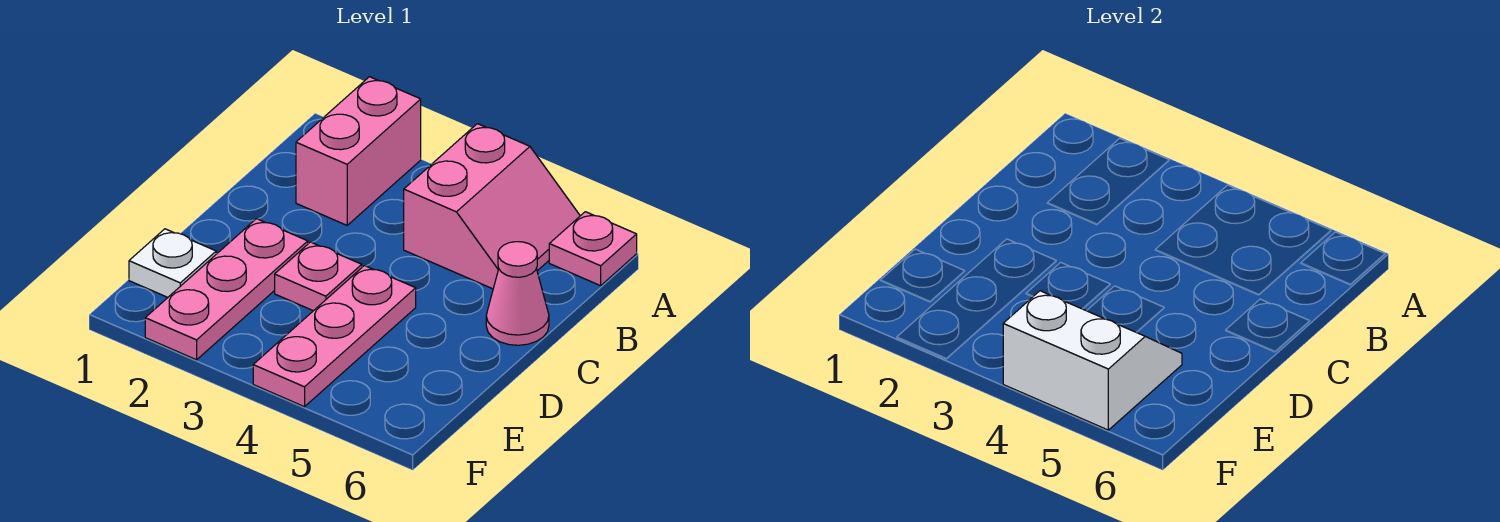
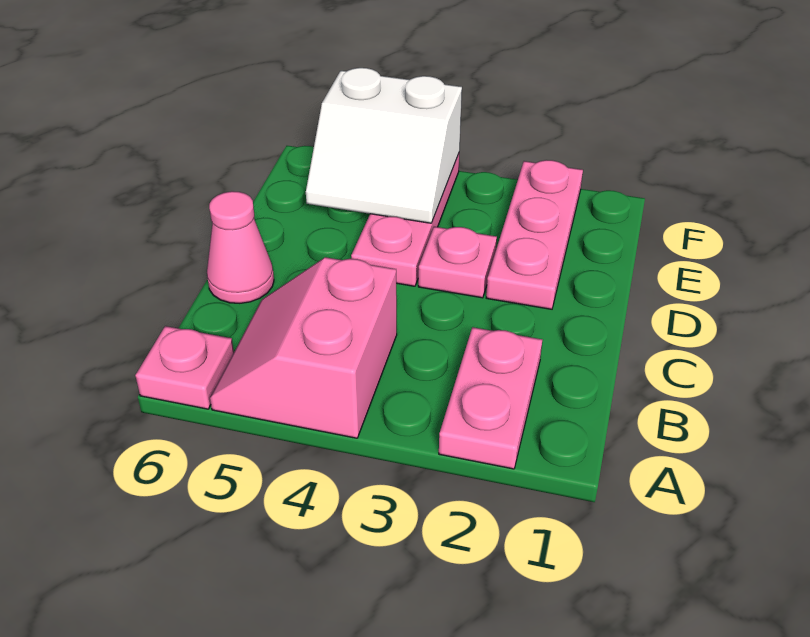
pink 1x2 brick [296,77,421,225] -> pink 1x2 plate [439,327,542,469]
white 1x1 plate [129,229,216,297] -> none

